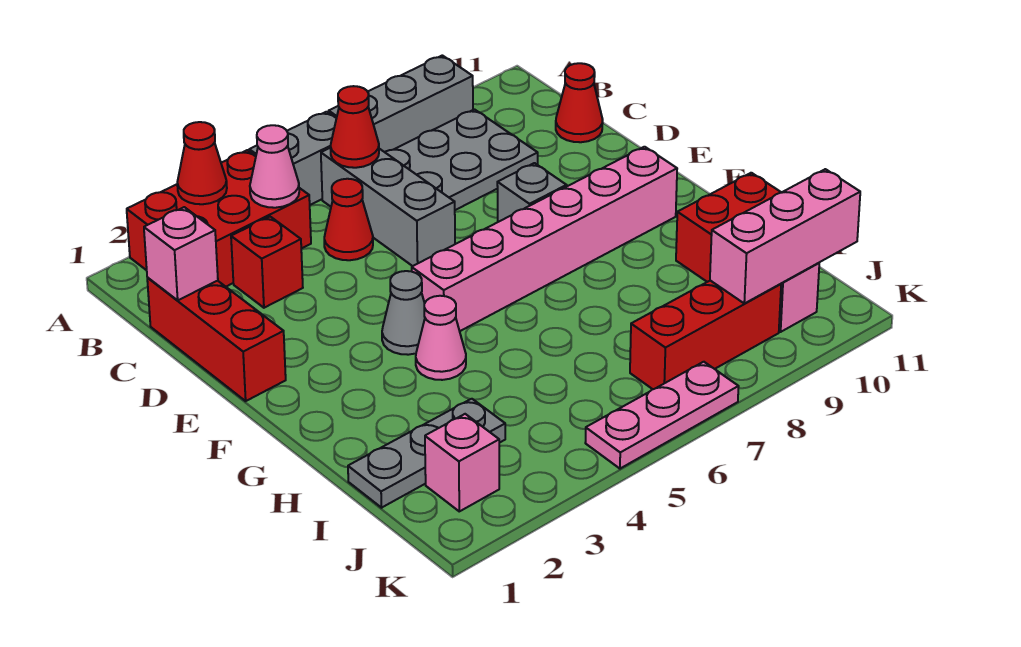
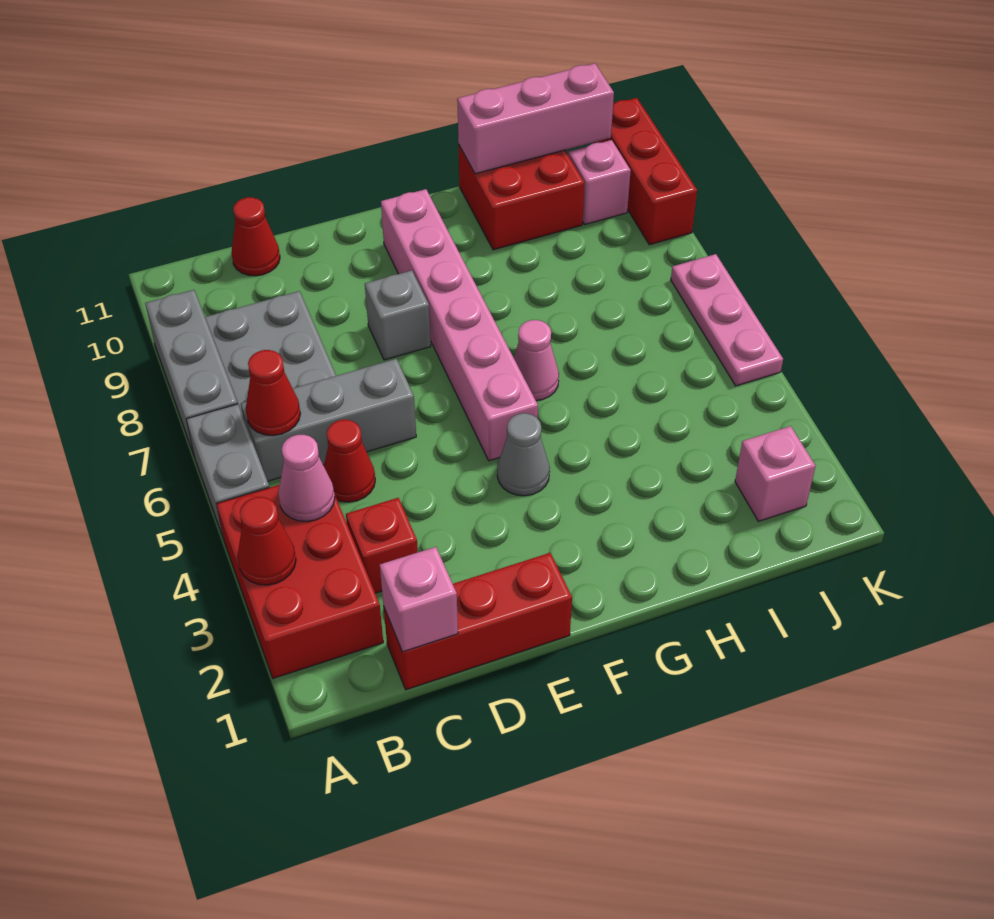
pink 1x1 cone [416,296,466,380] -> pink 1x1 cone moved to [514,320,559,401]
grey 1x3 plate [348,399,505,508] -> none
red 1x3 brick [630,281,781,389] -> red 1x3 brick moved to [594,98,697,245]
pink 1x3 brick [710,169,860,303] -> pink 1x3 brick turned to [457,63,614,174]

